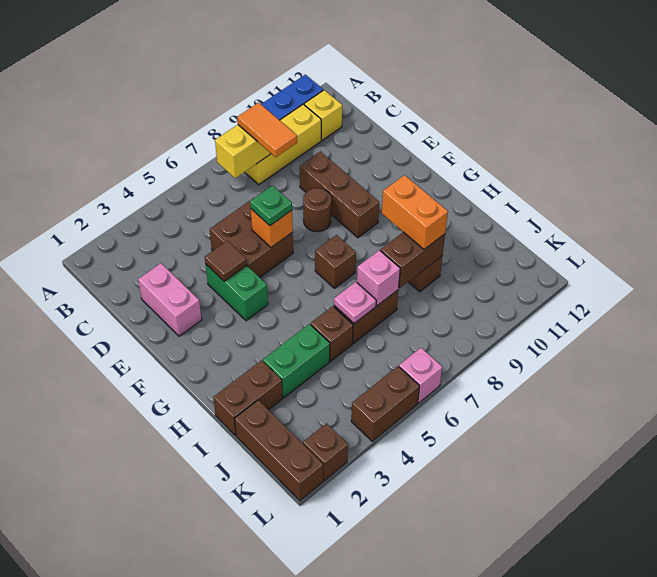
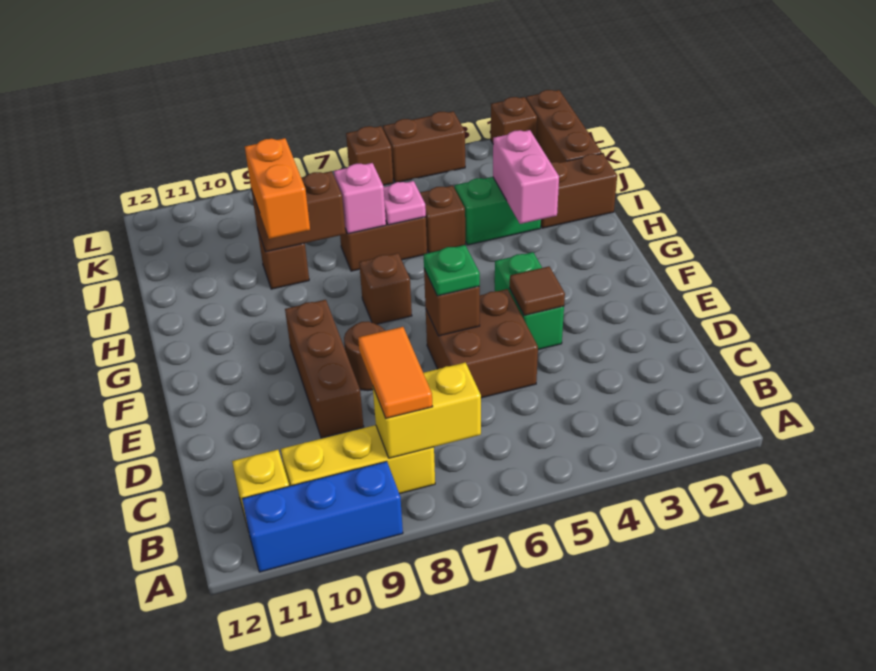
pink 1x2 brick [138,263,202,336] -> pink 1x2 brick moved to [493,130,559,224]
orange 1x1 brick [251,209,293,247] -> brown 1x1 brick [424,269,480,336]
pink 1x1 brick [399,348,442,403] -> brown 1x1 brick [346,126,393,186]

